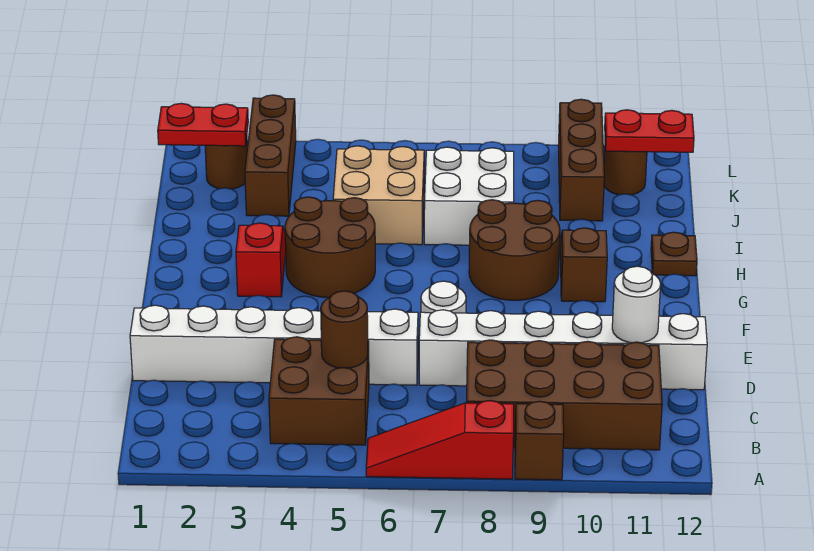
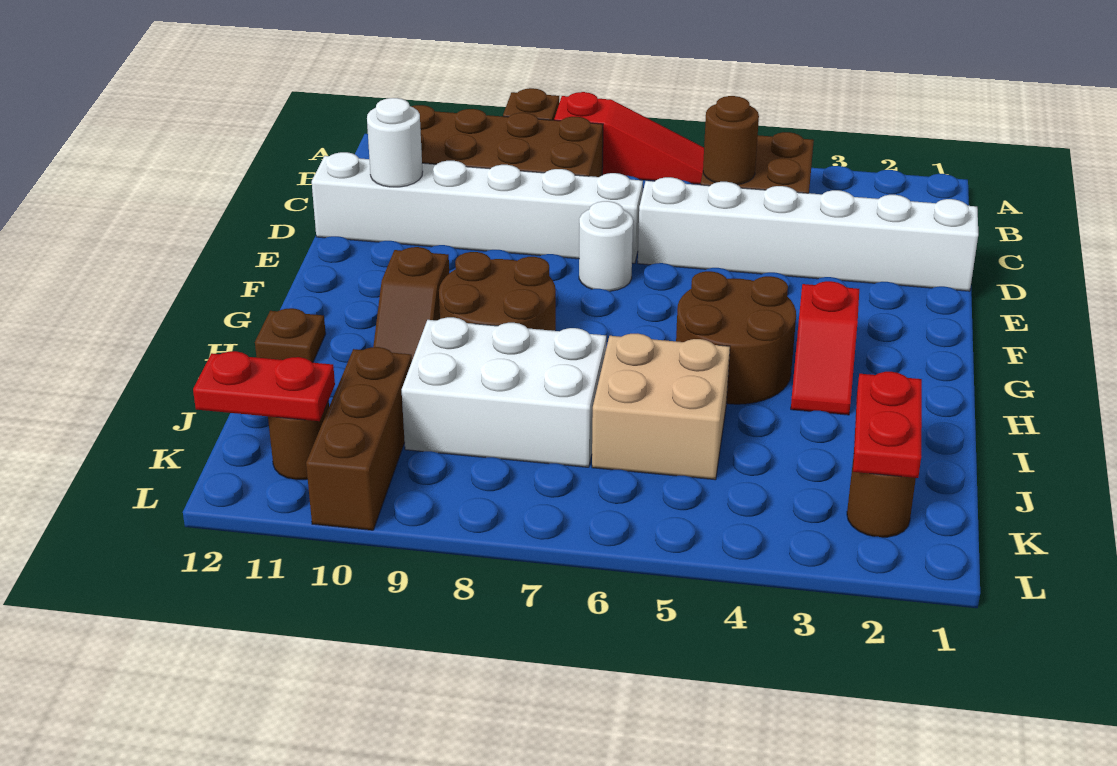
white 2x2 brick [424,147,514,245] -> white 2x3 brick [402,317,606,467]
brown 1x3 brick [245,95,296,216] -> none
red 1x2 plate [158,103,248,146] -> red 1x2 plate turned to [853,372,922,478]

